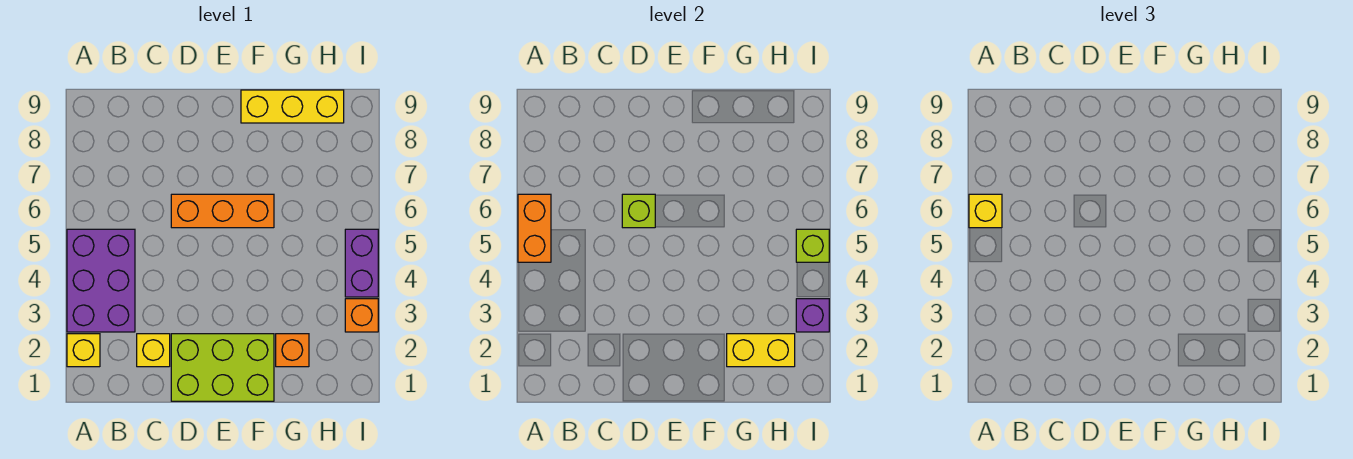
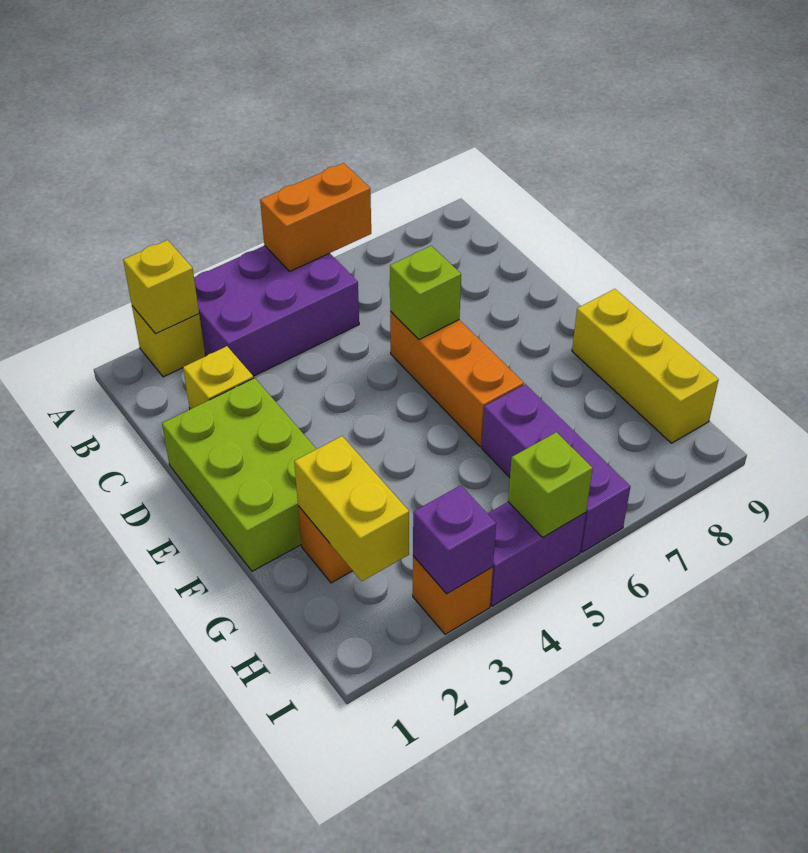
yellow 1x1 brick [969,194,1002,228] -> yellow 1x1 brick moved to [123,240,199,334]
none -> purple 1x3 brick [482,384,630,552]

